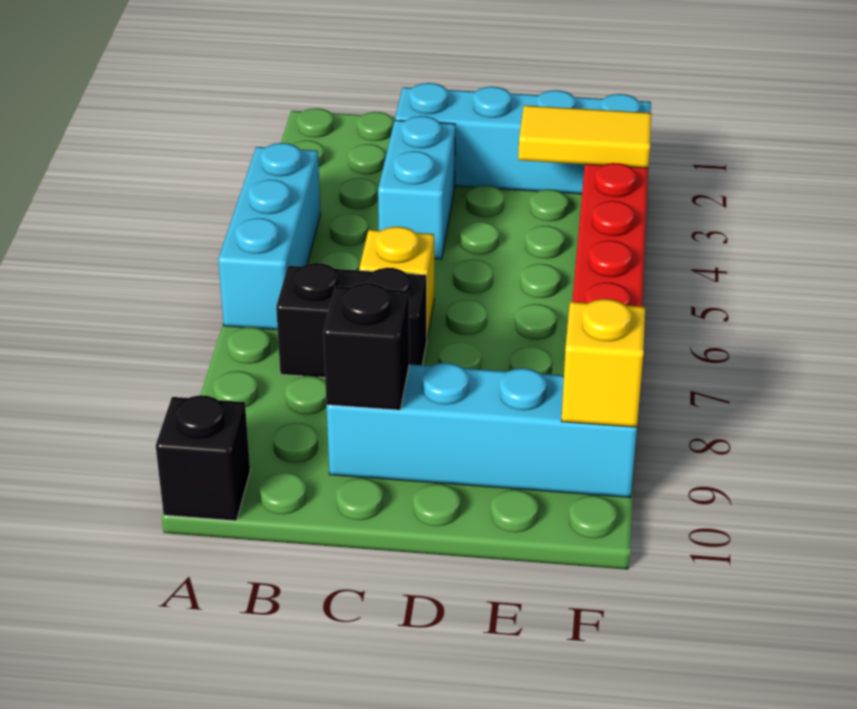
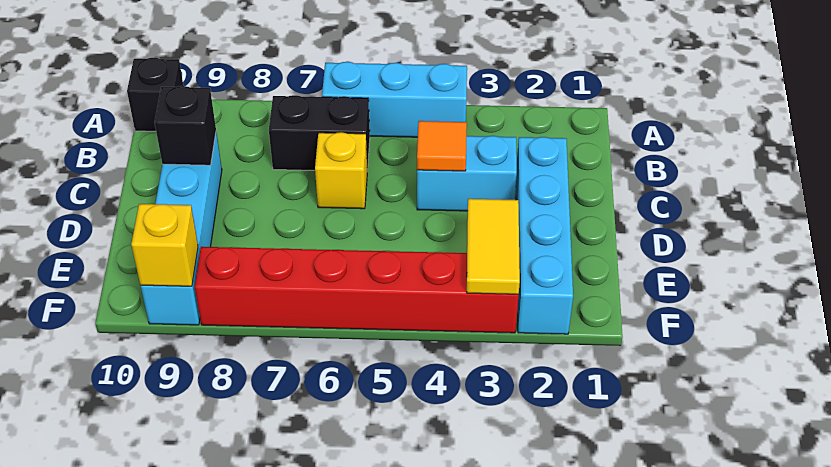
black 1x2 brick [276,263,427,377] -> black 1x2 brick turned to [269,95,370,171]
none -> orange 1x1 tile [417,121,467,171]

